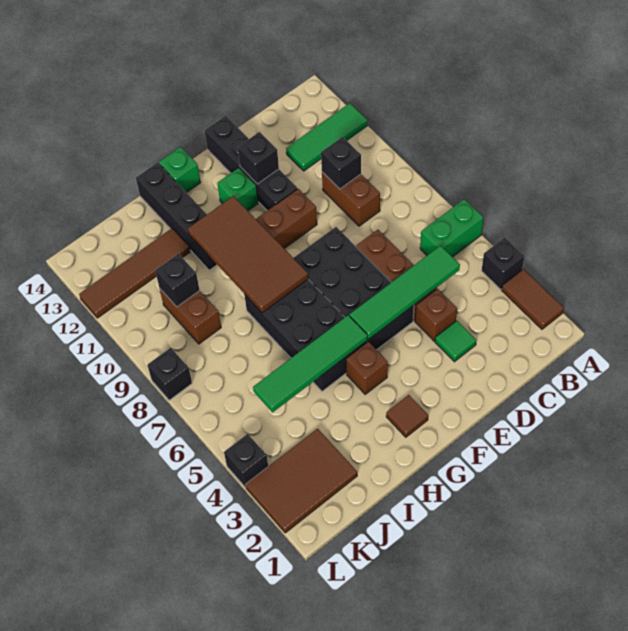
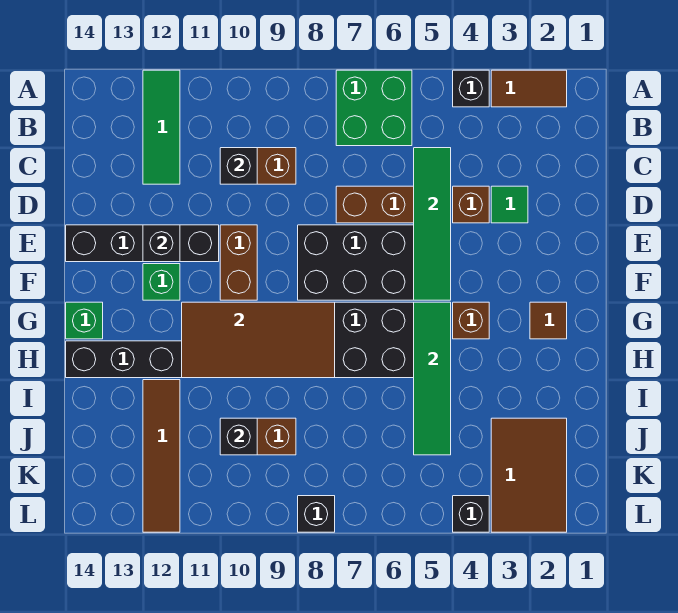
green 1x2 brick [420,199,483,257] -> green 2x2 brick [336,70,412,146]

